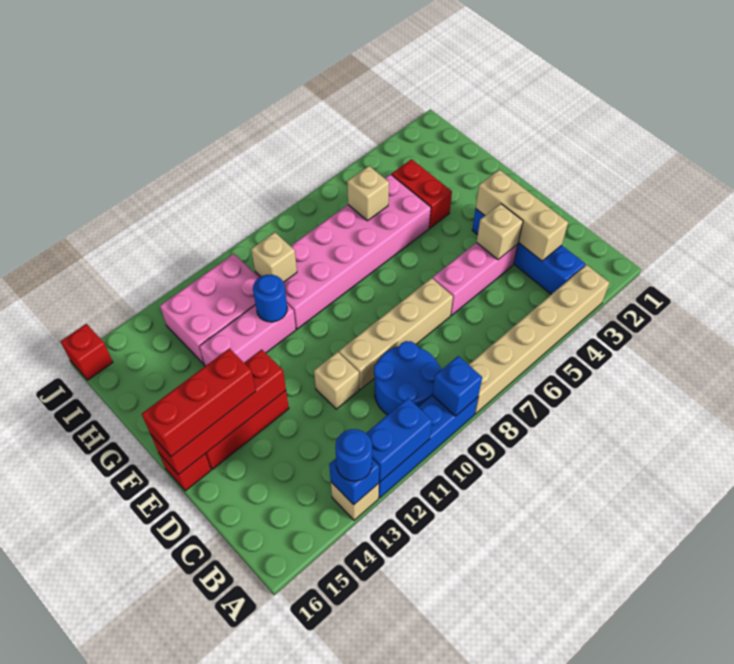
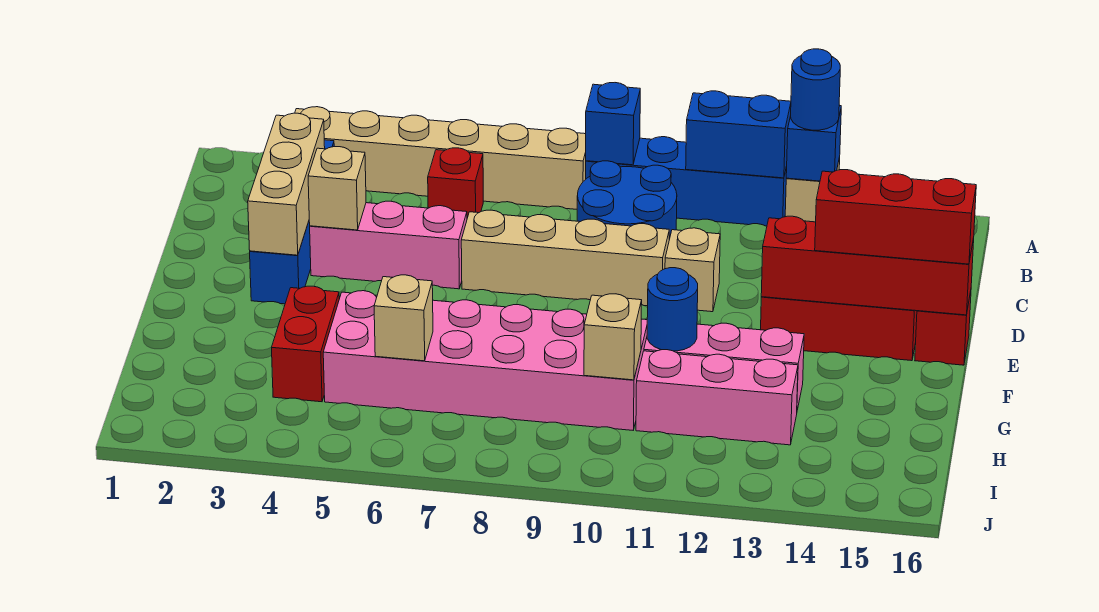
pink 2x3 brick [160,254,259,364] -> pink 1x3 brick [636,350,798,445]
red 1x1 brick [60,324,113,380] -> red 1x1 brick moved to [428,148,483,218]

